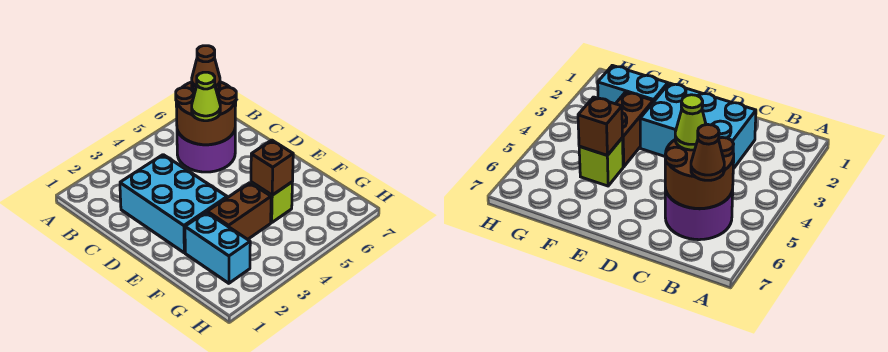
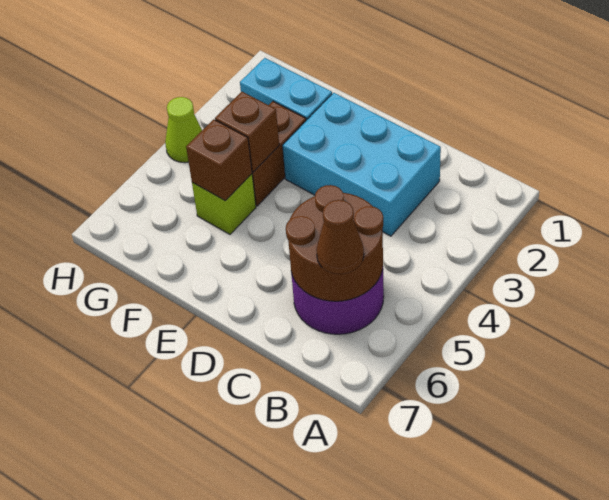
lime 1x1 cone [192,72,220,121] -> lime 1x1 cone moved to [165,97,202,163]
none -> brown 1x1 brick [215,92,279,172]

